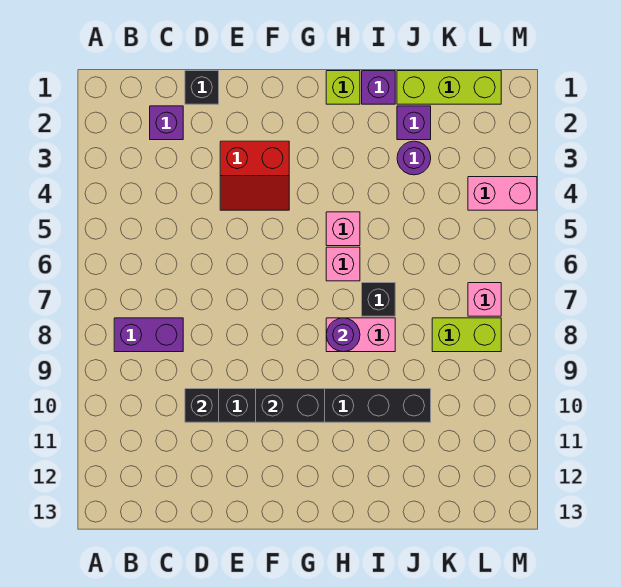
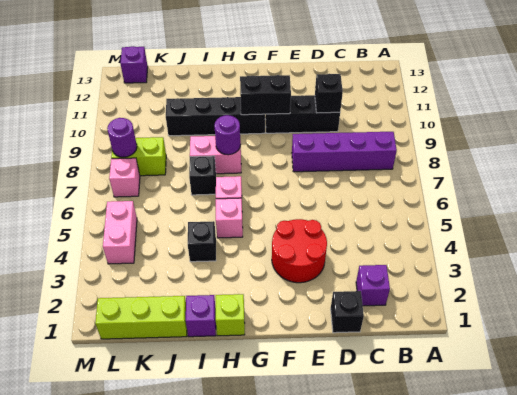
purple 1x2 brick [114,318,183,352] -> purple 1x4 brick [292,132,397,172]
red 2x2 slope [220,141,289,210] -> red 2x2 round brick [272,219,327,283]
none -> black 1x1 brick [188,221,216,262]
purple 1x1 brick [397,106,431,140] -> purple 1x1 brick moved to [120,46,148,83]
purple 1x1 round brick [397,141,431,175] -> purple 1x1 round brick moved to [107,118,137,157]
pink 1x2 brick [468,177,537,210] -> pink 1x2 brick turned to [103,201,137,264]

